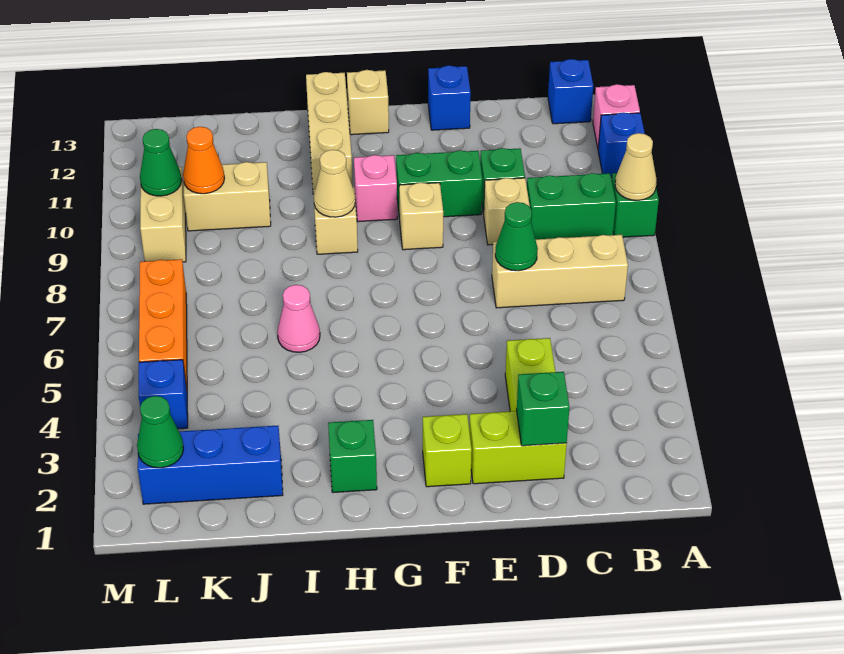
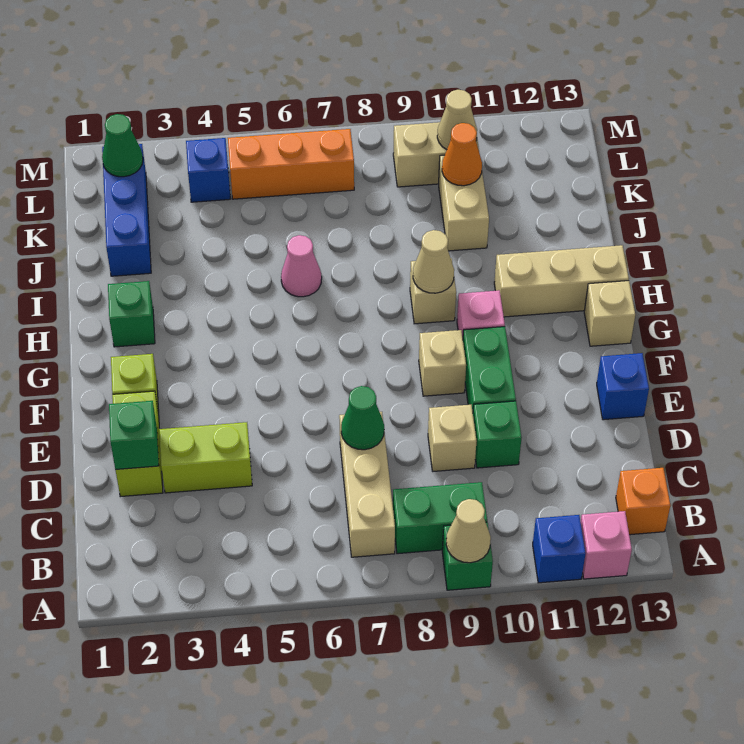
green 1x2 brick [527,173,616,239] -> green 1x2 brick turned to [393,482,487,554]
blue 1x1 brick [548,59,593,124] -> orange 1x1 brick [616,468,670,535]
green 1x1 cone [140,129,182,196] -> tan 1x1 cone [437,90,477,150]

